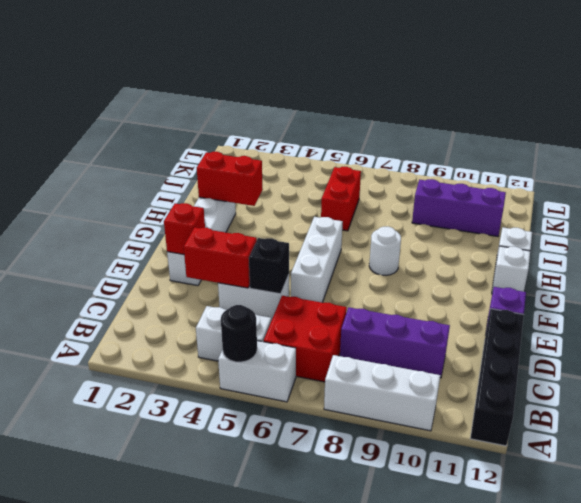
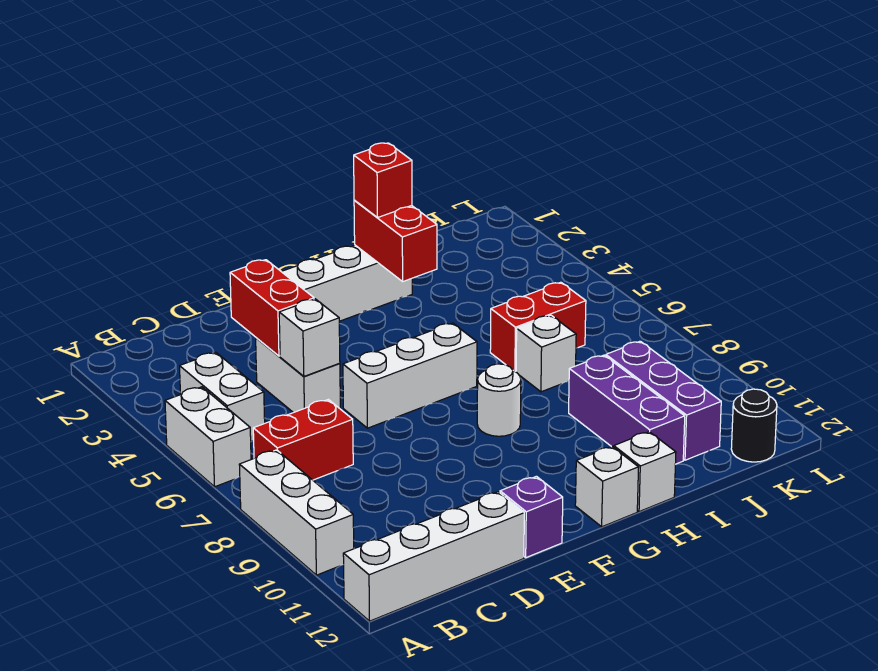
black 1x1 round brick [221,305,257,362] -> black 1x1 round brick moved to [731,389,777,462]
black 1x4 brick [470,309,524,446] -> white 1x4 brick [343,492,524,621]
red 2x2 brick [264,296,347,382] -> red 1x2 brick [253,400,353,480]
purple 1x3 brick [340,307,450,378] -> purple 1x3 brick moved to [569,355,685,464]
black 1x1 brick [249,238,289,294] -> white 1x1 brick [279,299,340,376]
red 1x1 brick [164,203,205,254] -> red 1x1 brick moved to [354,143,412,217]
none -> white 1x1 brick [516,315,576,392]

